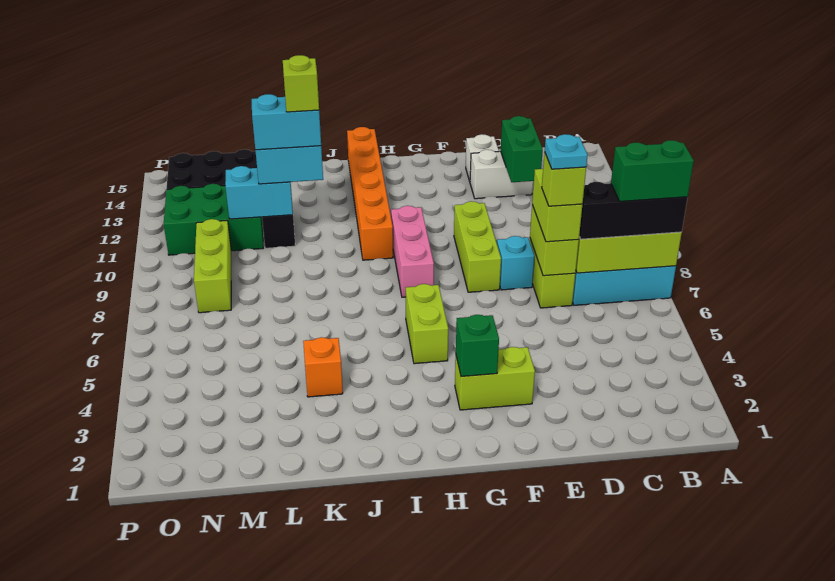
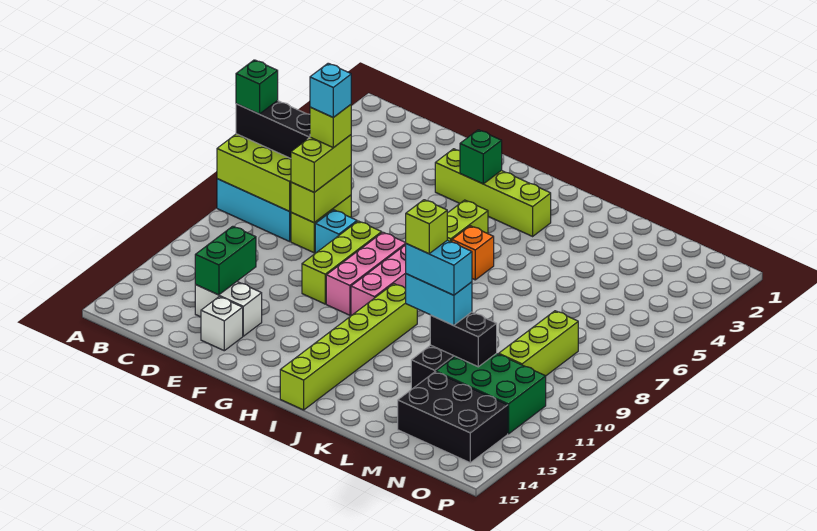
green 1x2 brick [611,140,694,201] -> green 1x1 brick [236,60,278,114]
cyan 1x1 plate [545,134,588,169] -> cyan 1x1 brick [310,63,351,117]
lime 1x2 brick [455,347,535,410] -> lime 1x4 brick [435,149,551,236]
none -> pink 1x3 brick [326,232,406,315]
orange 1x6 brick [347,127,393,260] -> lime 1x6 brick [280,284,417,410]
orange 1x1 brick [303,337,343,397] -> orange 1x1 brick moved to [452,226,494,280]
cyan 1x2 brick [225,166,293,219] -> black 1x2 brick [430,312,497,367]

